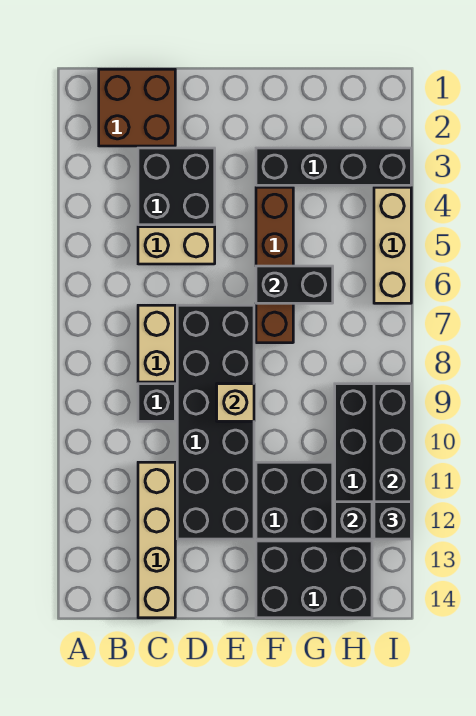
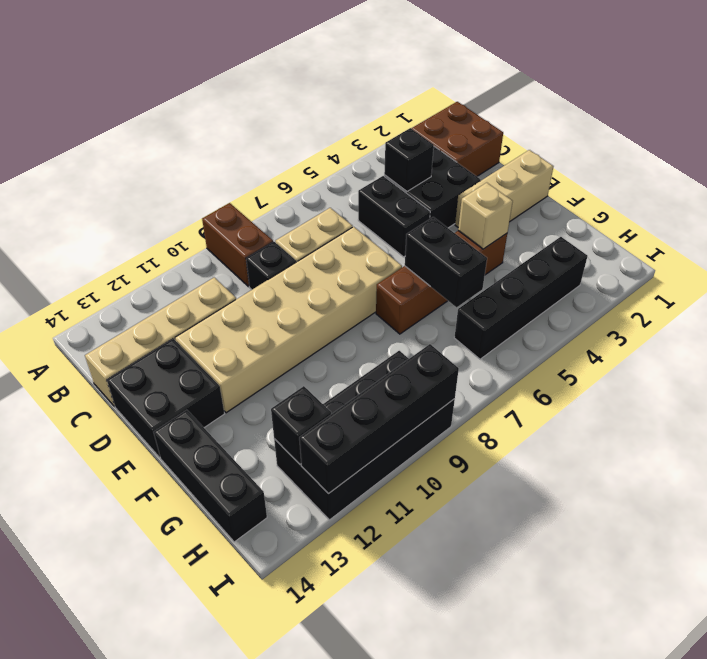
none -> brown 1x2 brick [202,203,273,287]
tan 1x2 brick [138,227,215,264] -> black 1x2 brick [358,176,430,257]
black 2x6 brick [177,305,254,539] -> tan 2x6 brick [175,227,402,413]
tan 1x1 brick [217,384,254,421] -> tan 1x1 brick moved to [458,183,513,249]
black 1x4 brick [256,148,411,185] -> black 1x4 brick turned to [454,237,588,359]
black 2x2 brick [256,462,333,539] -> black 2x2 brick moved to [107,339,224,457]
black 2x3 brick [256,541,372,618] -> black 1x3 brick [154,410,267,542]
tan 1x3 brick [374,187,411,303] -> tan 1x3 brick moved to [455,150,554,227]
black 1x1 brick [374,502,411,539] -> black 1x1 brick moved to [384,128,434,191]

